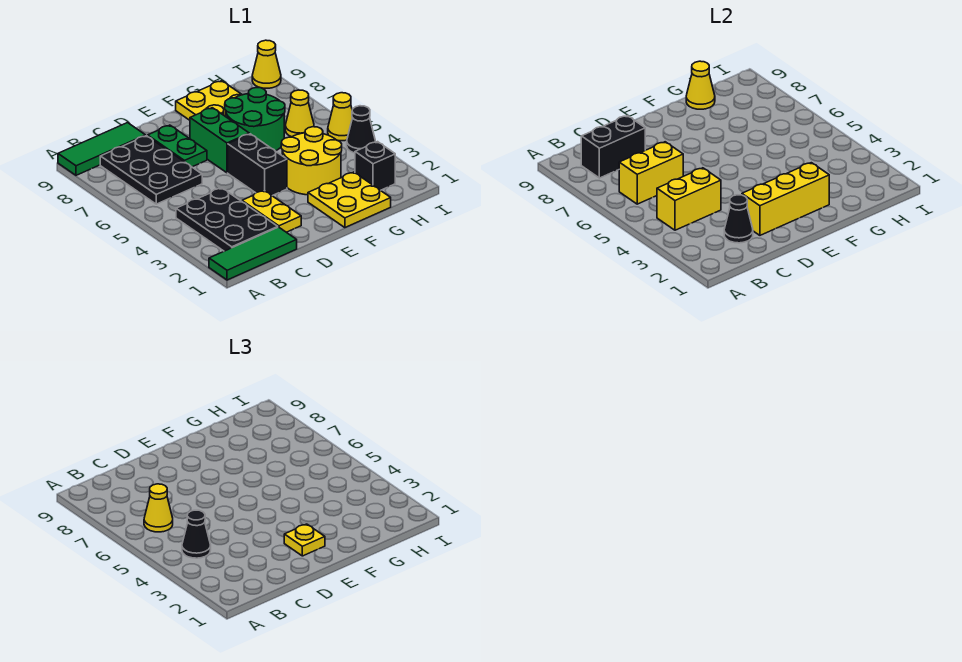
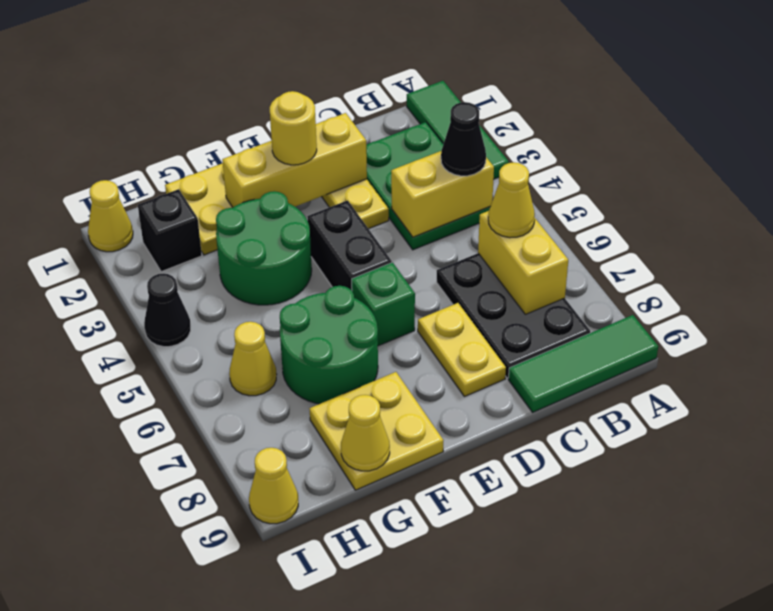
green 1x3 tile [209,227,297,280] -> green 1x3 tile turned to [407,81,509,179]
black 2x3 plate [176,188,278,251] -> green 2x3 plate [366,122,490,250]
yellow 1x2 brick [619,142,683,204] -> yellow 1x2 brick turned to [478,211,568,314]
black 1x2 brick [581,116,645,178] -> none
black 1x1 cone [724,195,753,243] -> none
green 1x2 plate [148,125,207,167] -> yellow 1x2 plate [418,303,506,397]
yellow 1x1 plate [284,524,325,556] -> yellow 1x1 round brick [270,91,317,165]
green 1x2 brick [190,108,249,173] -> green 1x1 brick [352,263,415,346]
yellow 2x2 round brick [281,127,342,195] -> green 2x2 round brick [216,191,312,305]
yellow 1x1 cone [328,93,352,141] -> yellow 1x1 cone moved to [88,180,133,252]

